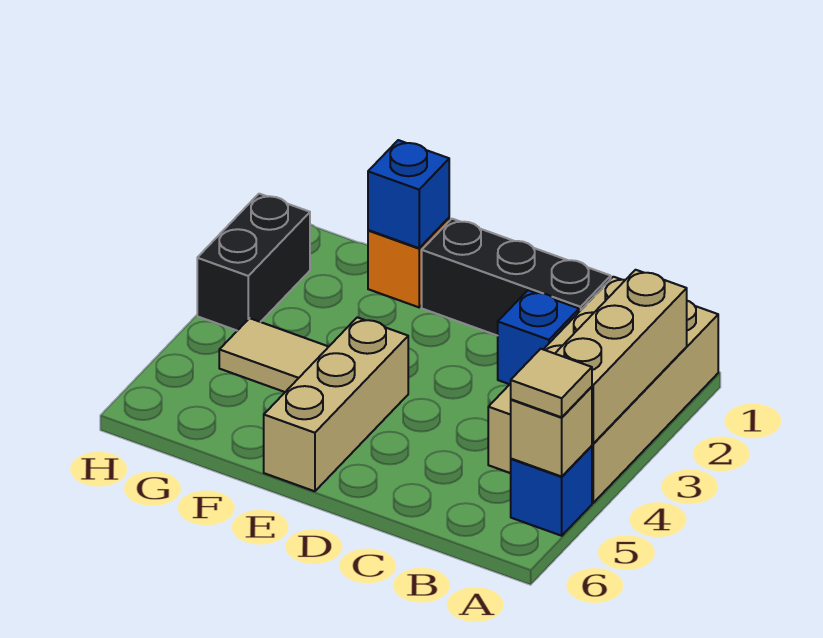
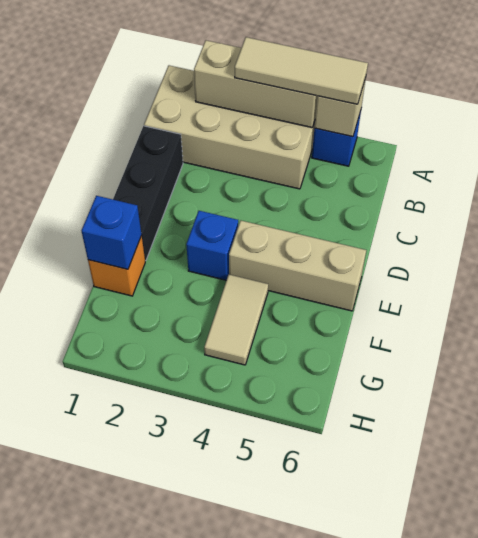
tan 1x1 tile [511,349,592,417] -> tan 1x3 tile [235,37,368,104]
blue 1x1 brick [498,290,579,384] -> blue 1x1 brick moved to [186,211,238,280]
black 1x2 brick [197,194,310,331] -> none

